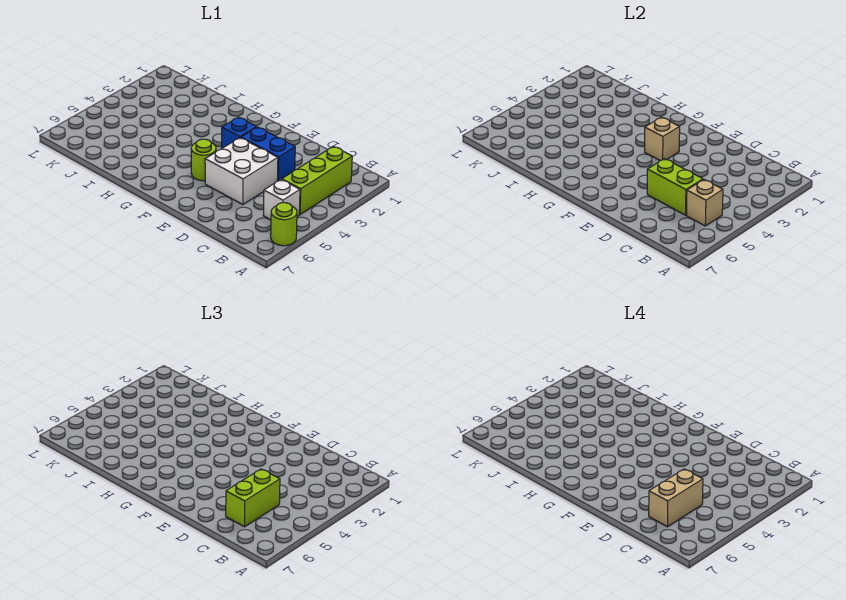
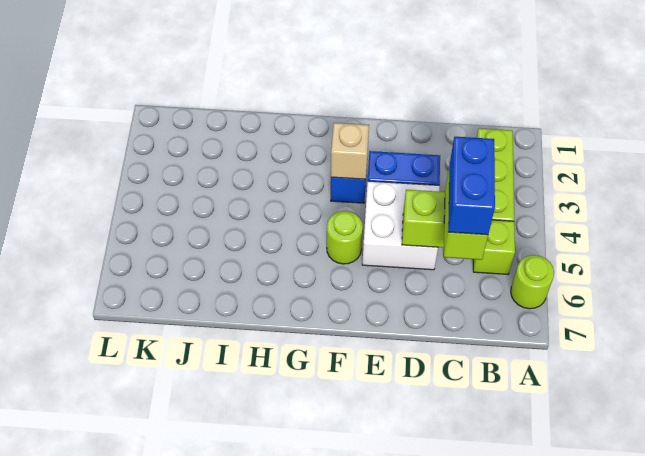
white 1x1 brick [263,179,300,220] -> lime 1x1 brick [473,220,515,274]
tan 1x1 brick [686,180,723,226] -> none
tan 1x2 brick [649,469,703,527] -> blue 1x2 brick [448,137,495,235]

